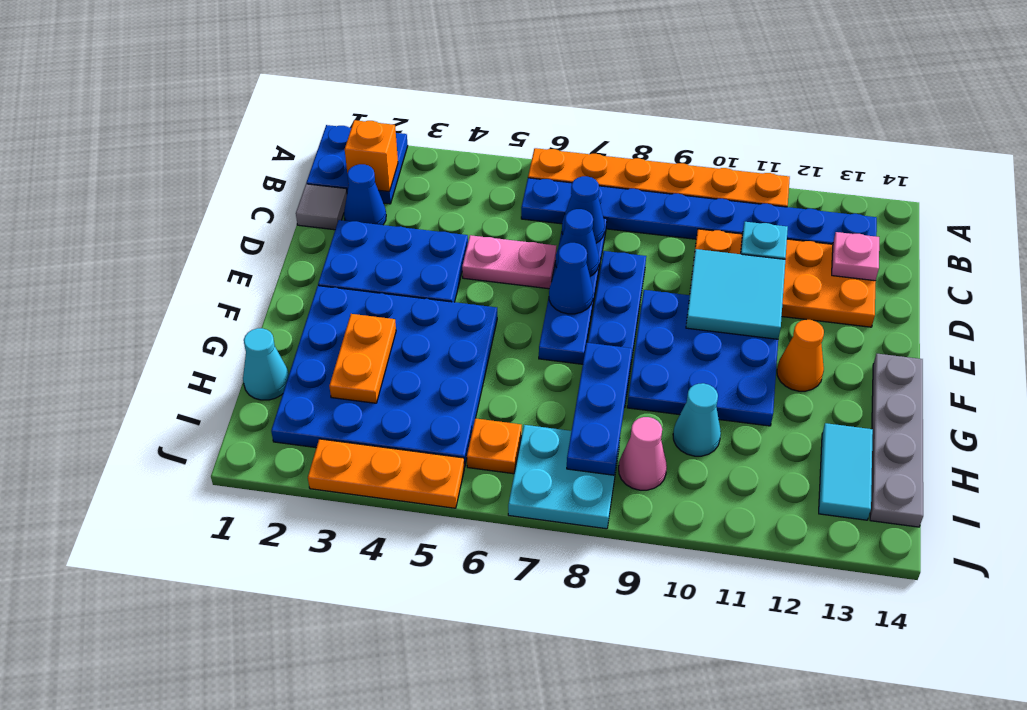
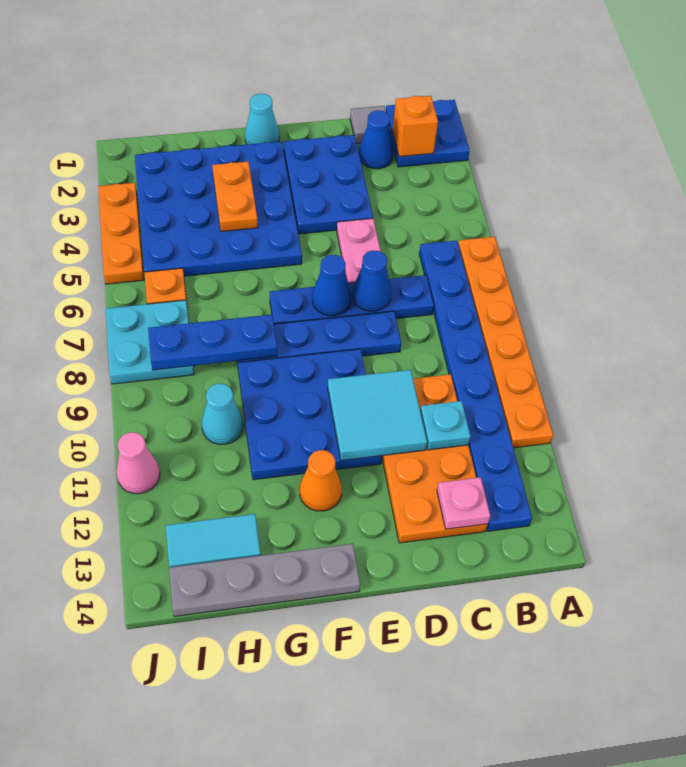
blue 1x1 cone [562,176,605,243] -> none
orange 1x2 plate [329,314,396,403] -> orange 1x2 plate turned to [212,162,258,232]
cyan 1x1 cone [243,328,289,400] -> cyan 1x1 cone moved to [245,94,280,145]
pink 1x1 cone [619,417,667,490] -> pink 1x1 cone moved to [116,432,160,494]

